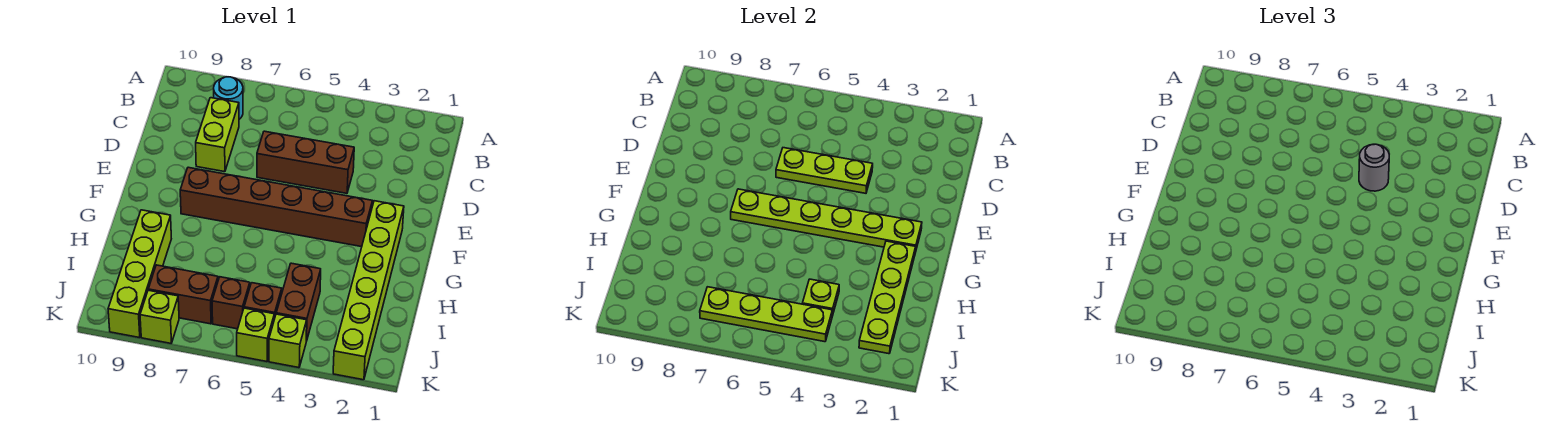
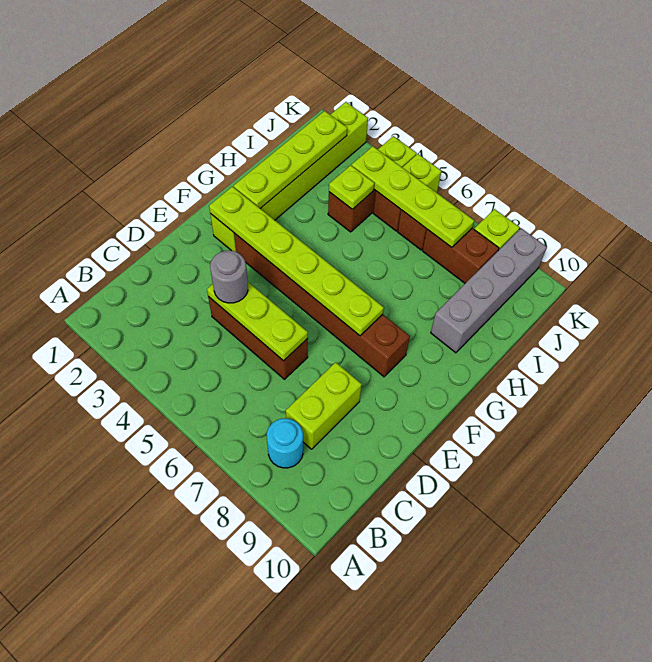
lime 1x4 brick [108,210,171,338] -> grey 1x4 brick [431,228,547,353]

